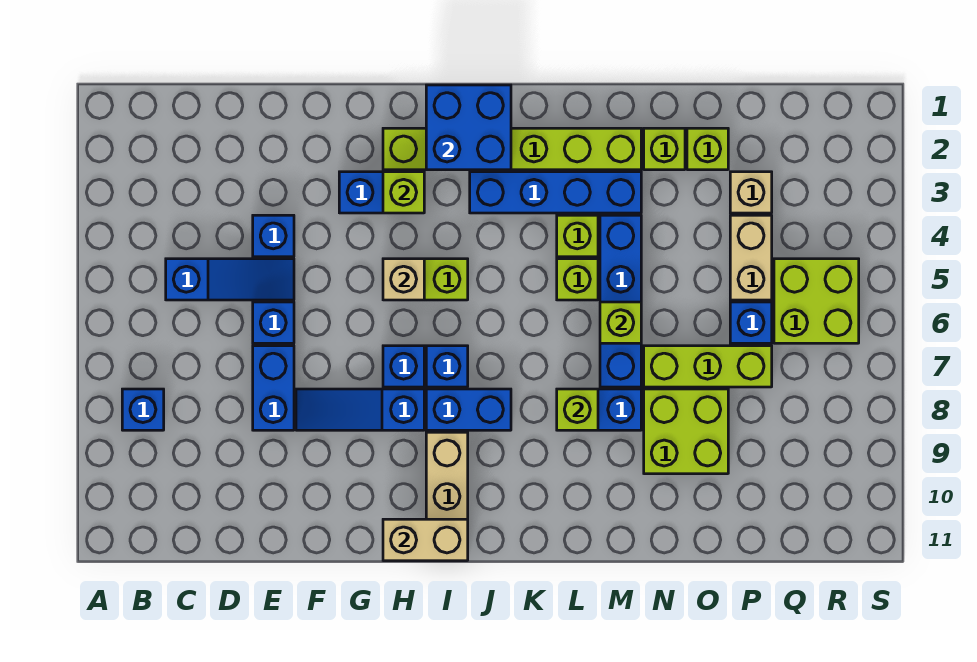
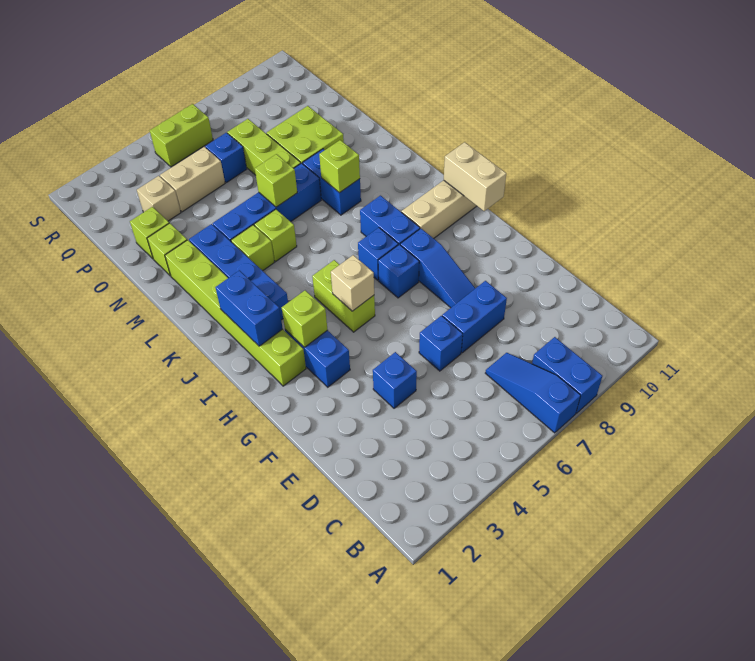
blue 1x1 brick [122,389,164,430] -> blue 1x2 brick [532,337,602,413]
blue 1x3 slope [166,259,294,300] -> blue 1x3 slope moved to [486,353,581,433]
blue 2x2 brick [426,85,511,170] -> blue 1x2 brick [216,270,283,346]
lime 2x2 brick [774,259,859,343] -> lime 1x2 brick [150,104,213,167]

